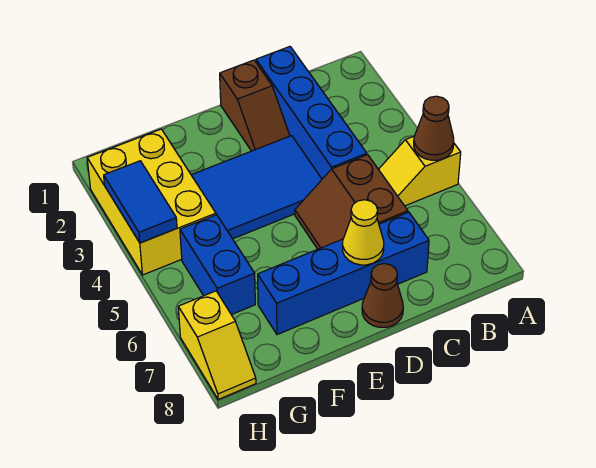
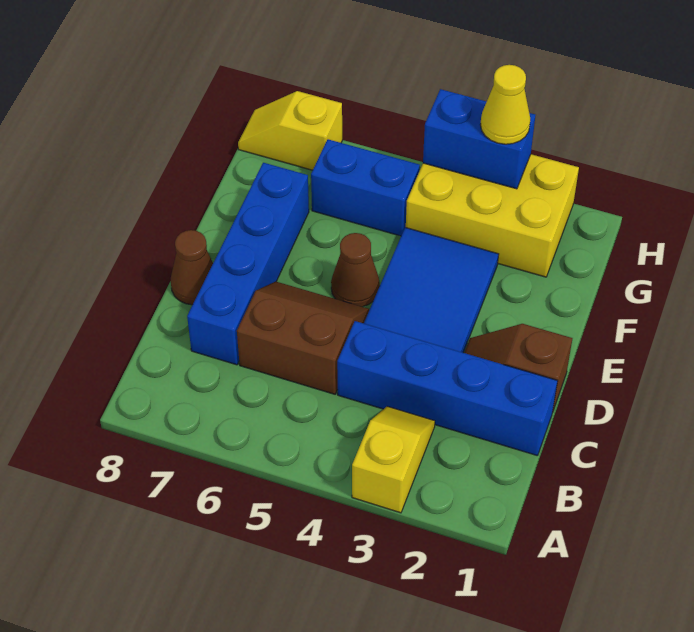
yellow 1x2 slope [378,136,461,206] -> yellow 1x2 slope moved to [352,406,435,513]
brown 1x1 cone [414,96,454,160] -> brown 1x1 cone moved to [331,233,380,307]
yellow 1x1 cone [342,200,384,265] -> yellow 1x1 cone moved to [480,65,530,144]
blue 1x2 tile [104,161,177,243] -> blue 1x2 brick [423,89,535,189]

